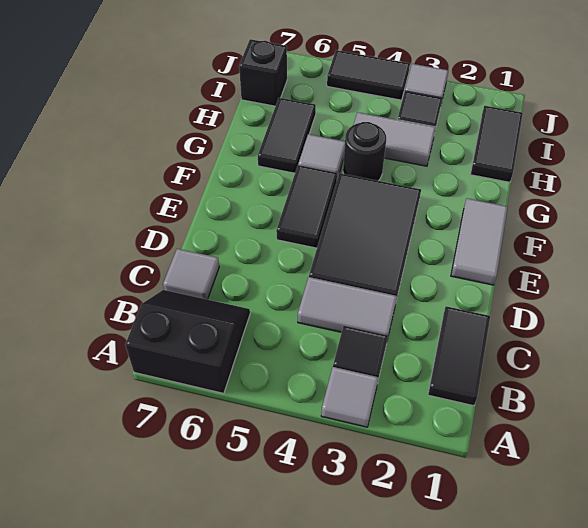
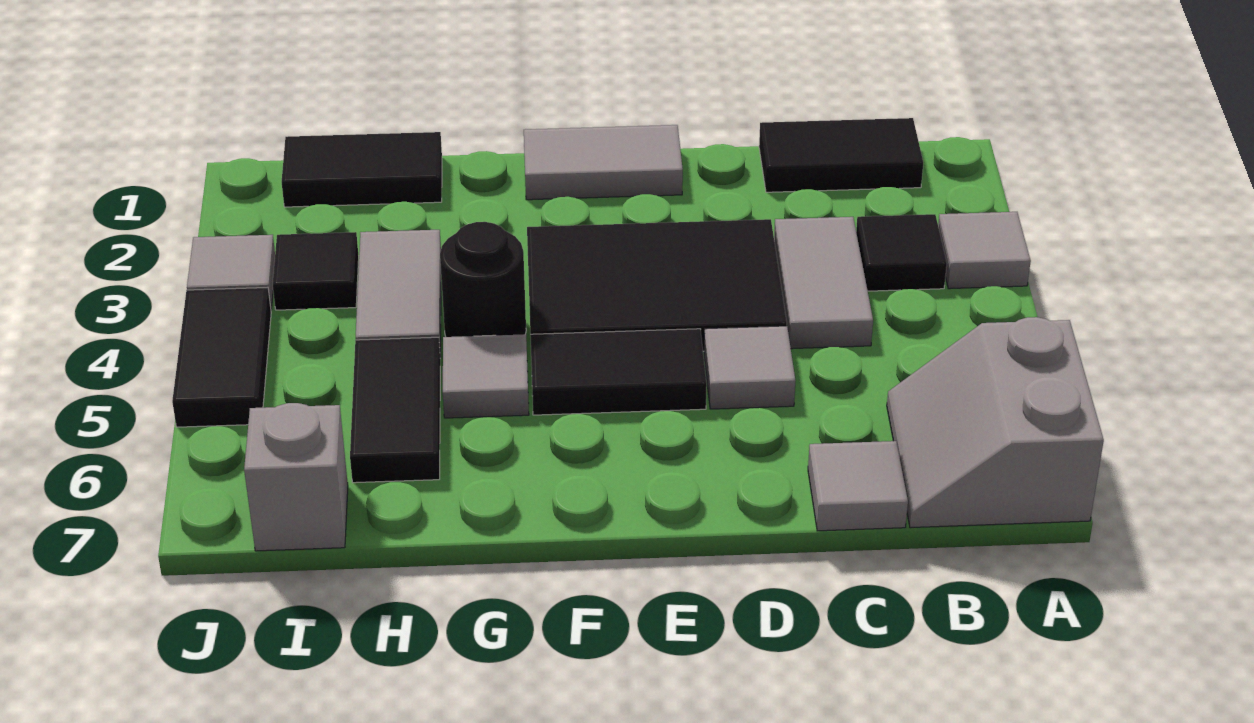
black 2x2 slope [125,290,250,393] -> grey 2x2 slope [887,317,1104,528]
none -> grey 1x1 tile [704,326,795,409]
black 1x2 tile [258,98,316,173] -> black 1x2 tile turned to [350,337,440,483]
black 1x1 brick [239,39,287,106] -> grey 1x1 brick [244,403,348,551]

